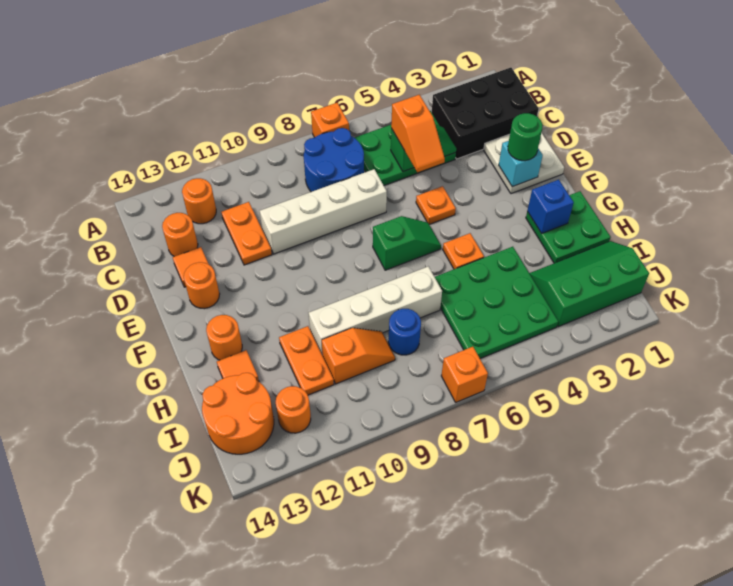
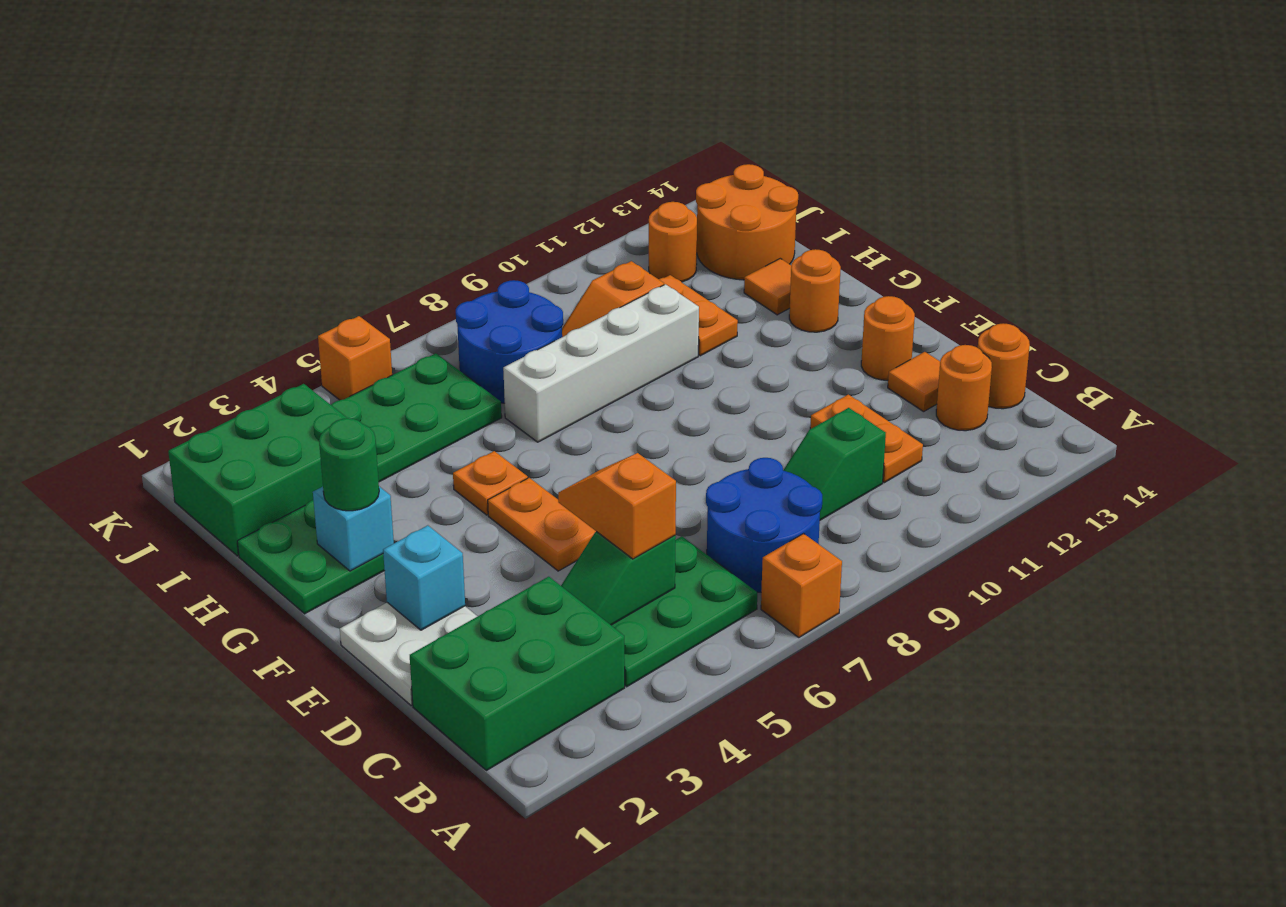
black 2x3 brick [432,68,539,159] -> green 2x3 brick [410,577,625,771]
orange 1x1 round brick [182,178,216,224] -> orange 1x1 round brick moved to [978,323,1030,409]
white 1x4 brick [260,169,387,254] -> none
green 1x1 round brick [508,113,542,161] -> green 1x1 round brick moved to [319,418,379,511]
orange 1x1 plate [416,186,456,224] -> orange 1x2 plate [488,478,596,571]
green 1x2 slope [373,216,441,270] -> green 1x2 slope moved to [783,408,886,520]
blue 1x1 brick [527,180,574,233] -> cyan 1x1 brick [313,487,394,571]
green 3x3 plate [435,247,558,359] -> green 2x3 plate [331,353,502,482]
green 2x3 slope [529,241,649,327] -> green 2x3 brick [168,384,347,556]
blue 1x1 round brick [388,309,421,355] -> blue 2x2 round brick [456,280,563,403]
orange 1x1 brick [441,347,488,402] -> orange 1x1 brick moved to [318,316,392,400]

